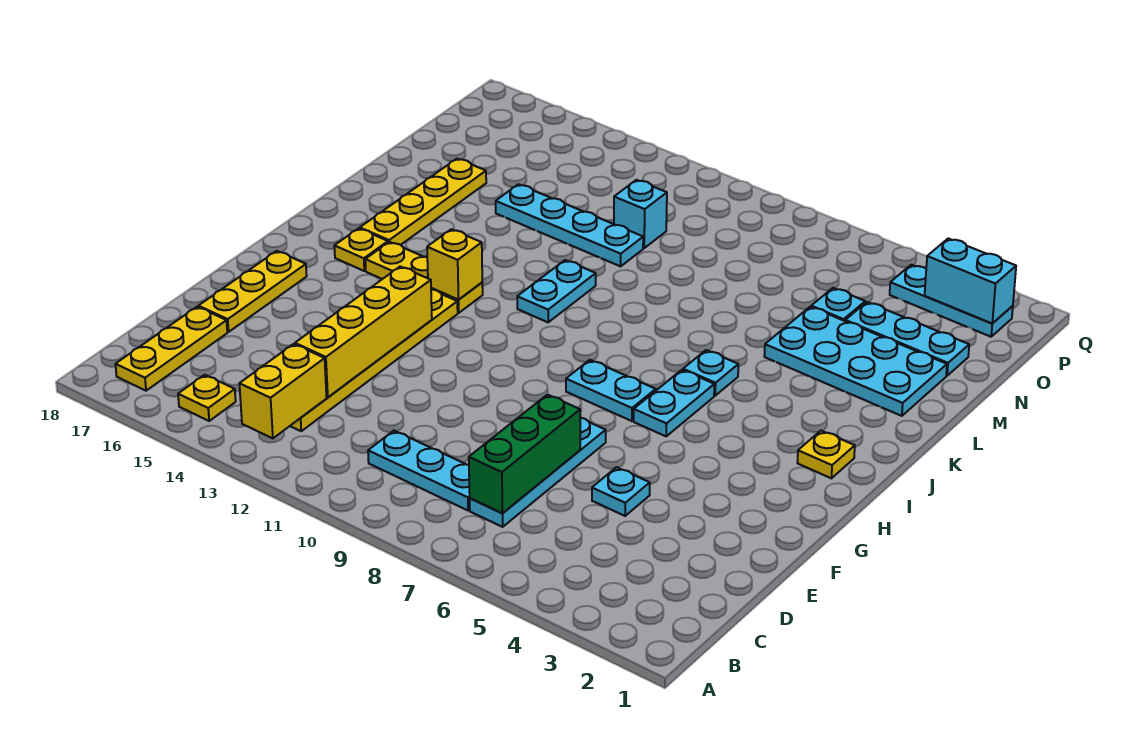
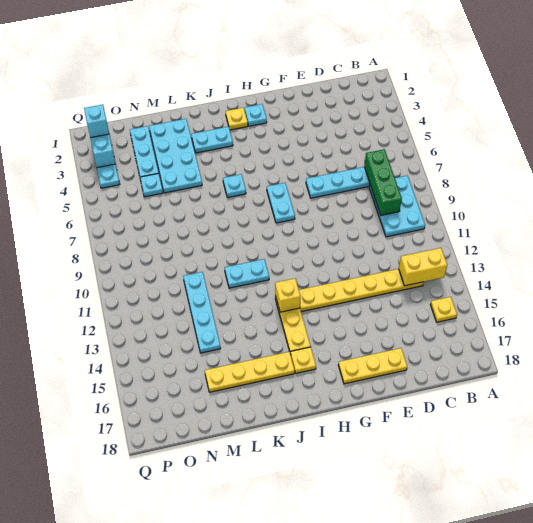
yellow 1x3 plate [116,307,227,391] -> none
green 1x3 brick [469,395,580,513] -> green 1x3 brick turned to [364,149,402,215]
cyan 1x3 plate [368,431,470,510] -> cyan 2x3 plate [369,176,425,237]
yellow 1x4 brick [295,266,432,397] -> none
cyan 1x1 plate [592,467,650,516] -> cyan 1x1 plate moved to [245,104,267,126]
cyan 1x2 plate [634,370,714,436] -> cyan 1x2 plate moved to [191,127,233,153]
cyan 1x1 brick [614,180,667,248] -> cyan 1x1 brick moved to [84,104,109,138]

